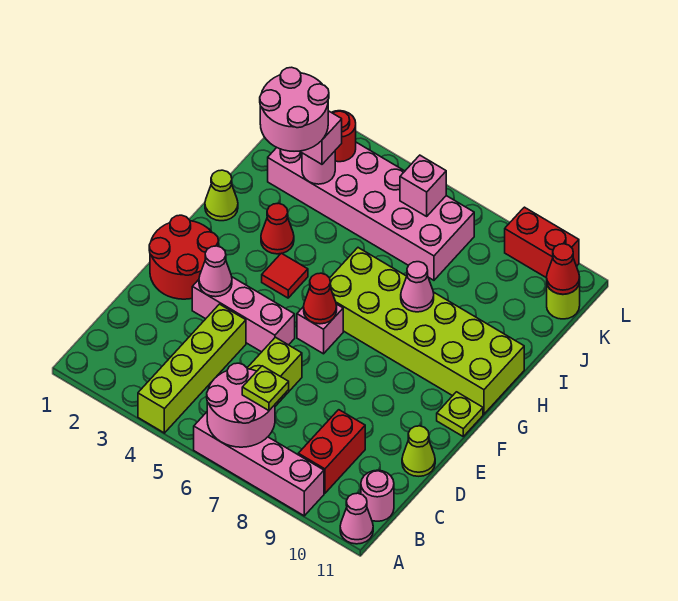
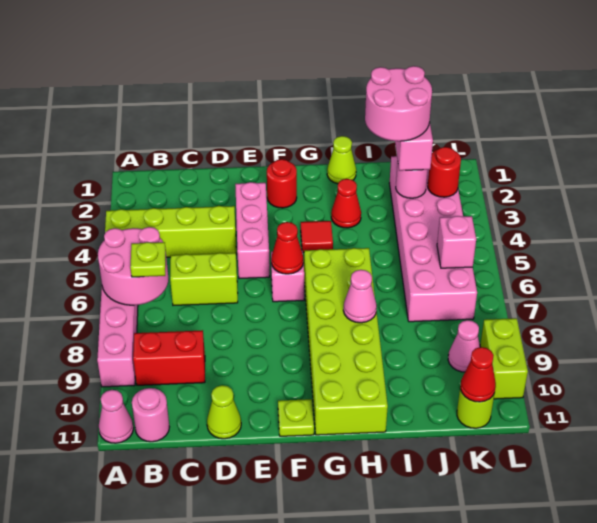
red 2x2 round brick [149,215,219,299] -> red 1x1 round brick [267,159,297,208]
pink 1x1 cone [199,246,232,297] -> pink 1x1 cone moved to [448,320,480,372]
red 1x2 brick [505,207,579,278] -> lime 1x2 brick [480,318,528,399]

